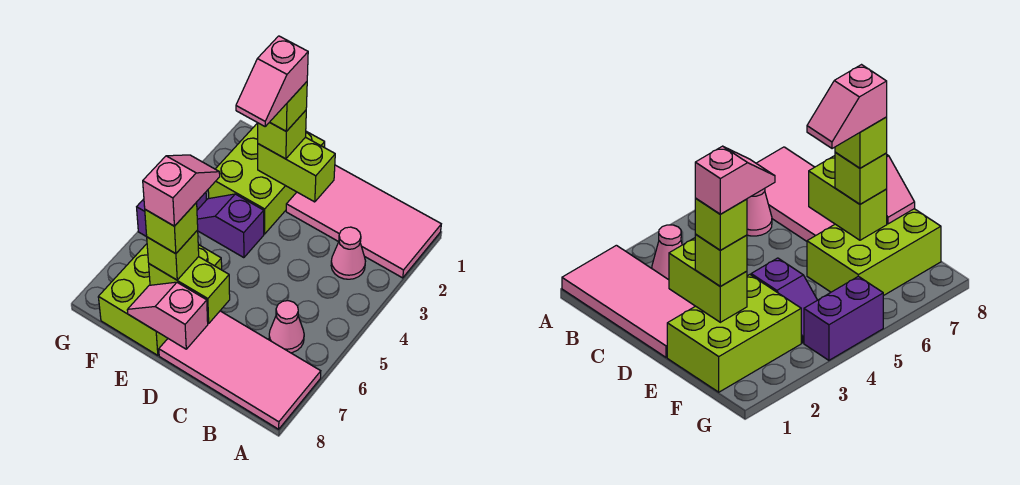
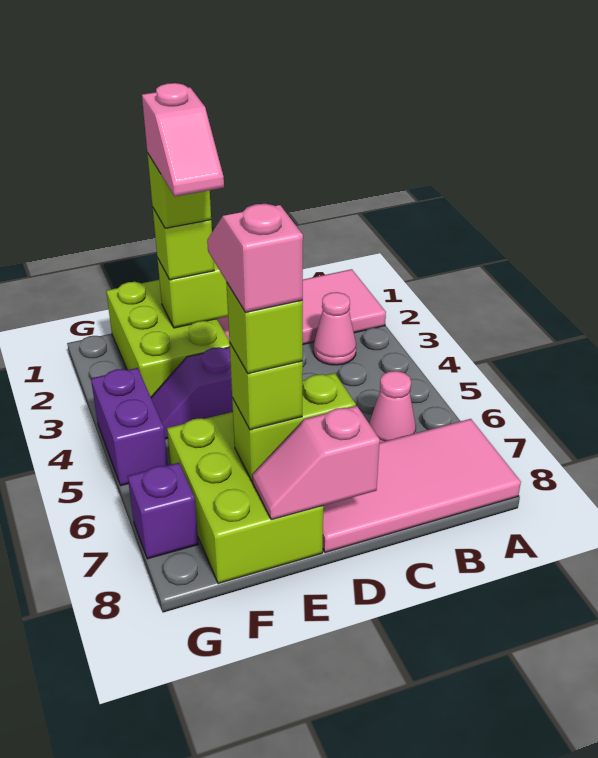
none -> purple 1x1 brick [128,463,199,559]

